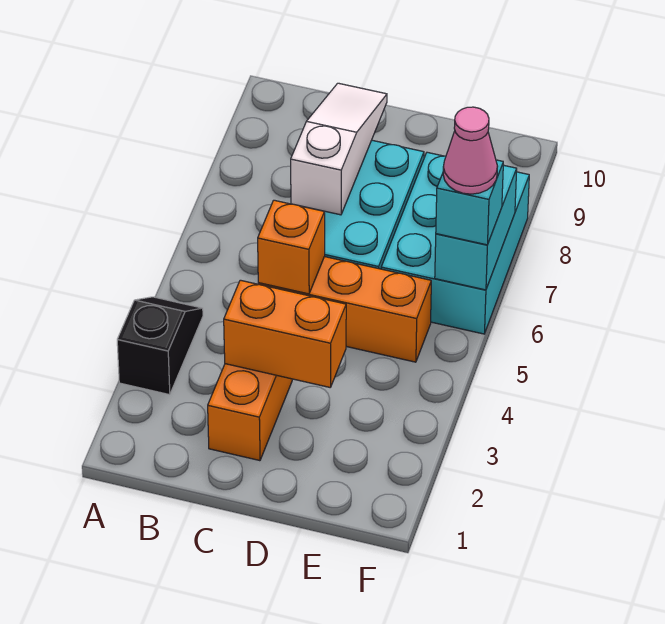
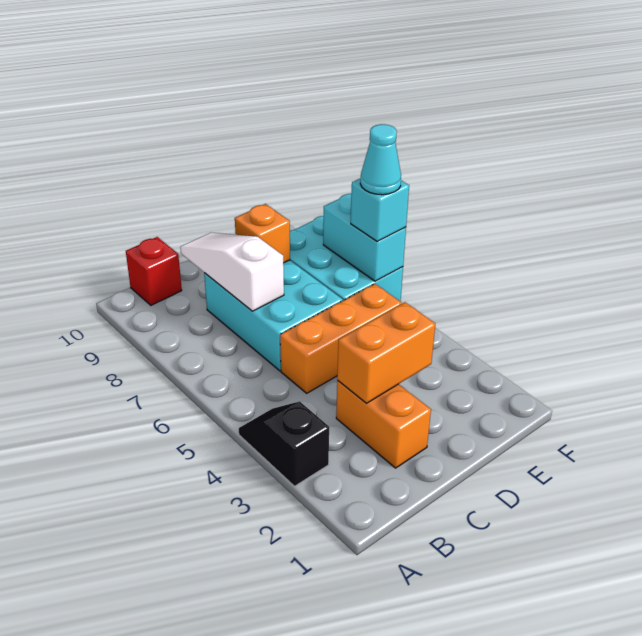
none -> red 1x1 brick [126,237,182,305]
orange 1x1 brick [258,200,325,294] -> orange 1x1 brick moved to [235,204,290,263]
pink 1x1 cone [443,107,498,194] -> cyan 1x1 cone [360,124,401,195]

